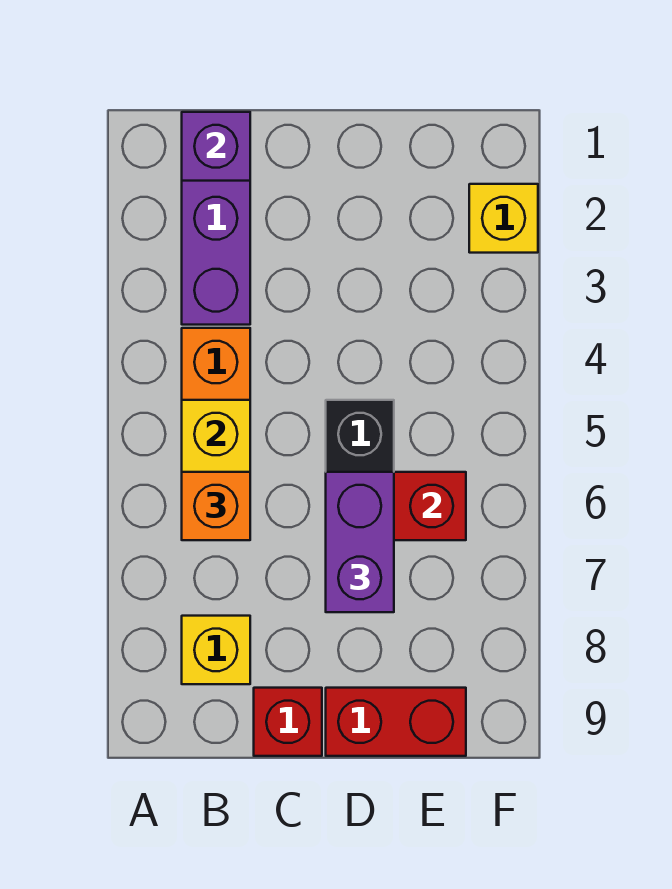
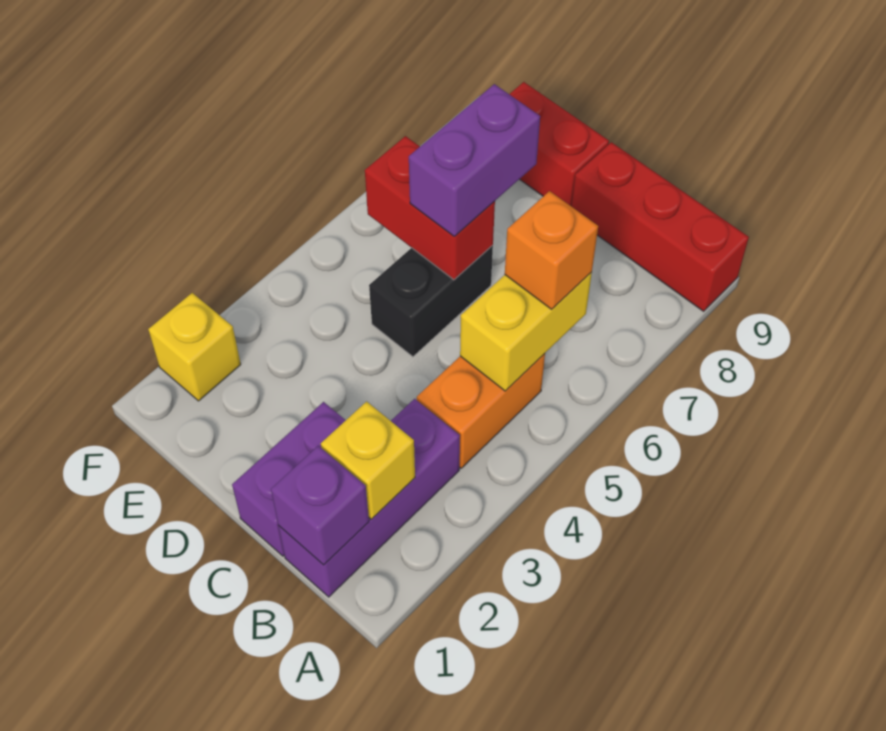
yellow 1x1 brick [182,616,250,684] -> yellow 1x1 brick moved to [321,401,415,519]
none -> purple 1x2 brick [232,402,346,556]
red 1x1 brick [254,688,322,756] -> red 1x3 brick [572,142,749,311]

